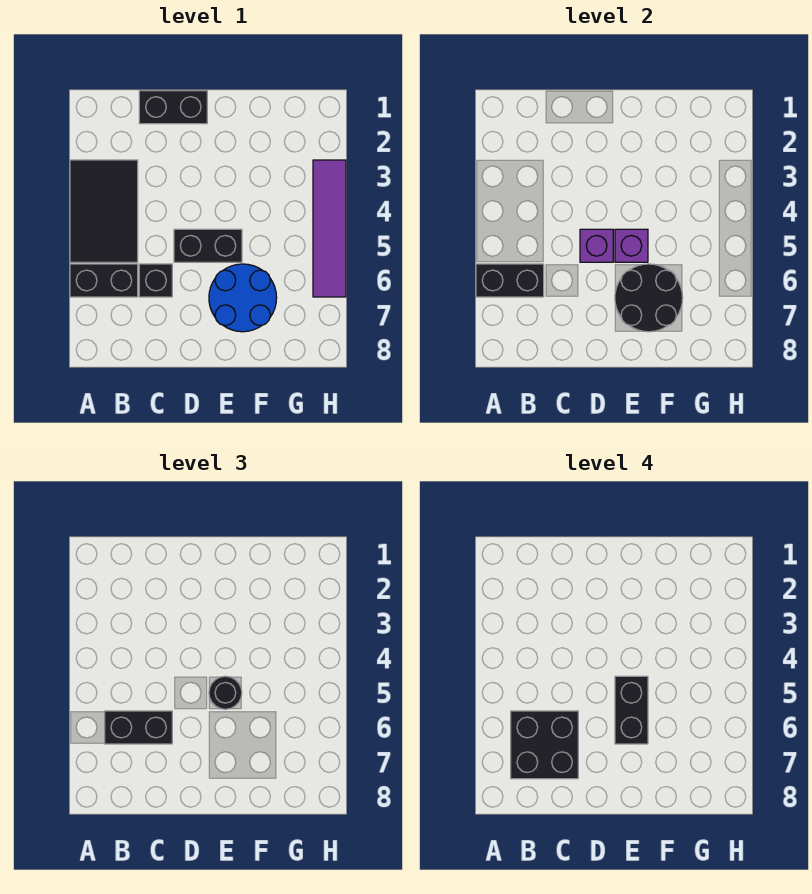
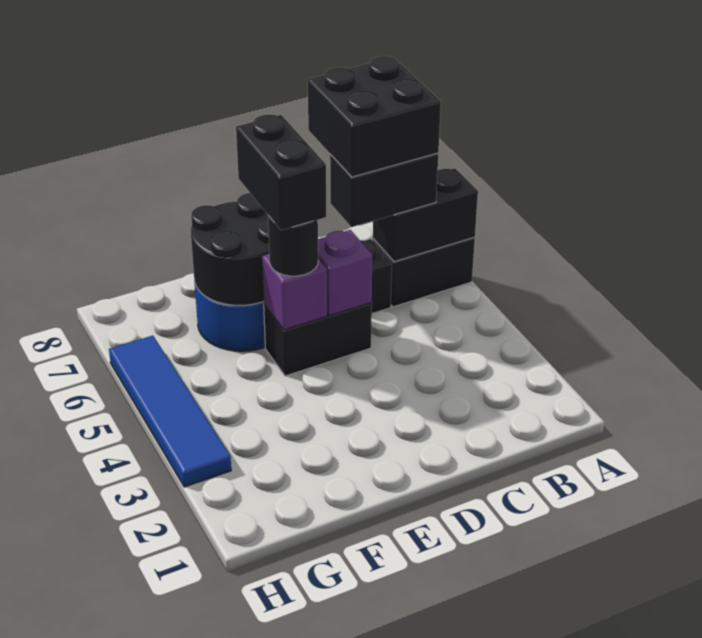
black 2x3 tile [70,160,138,262] -> none
black 1x2 brick [139,91,207,124] -> none
purple 1x4 tile [313,160,346,297] -> blue 1x4 tile [109,336,231,487]

